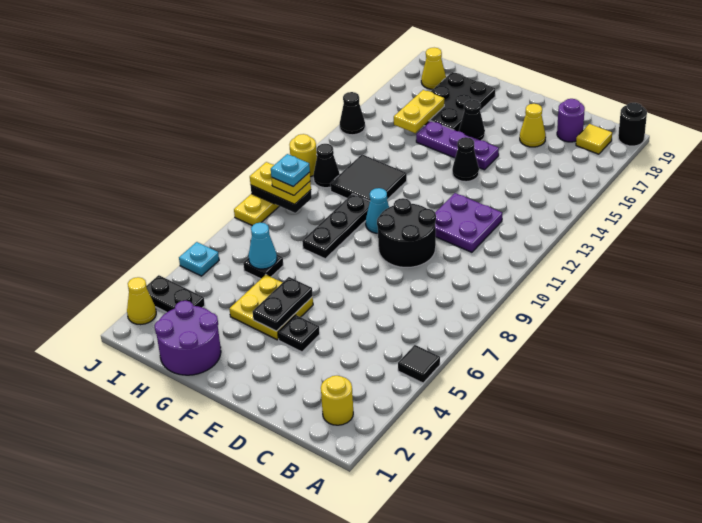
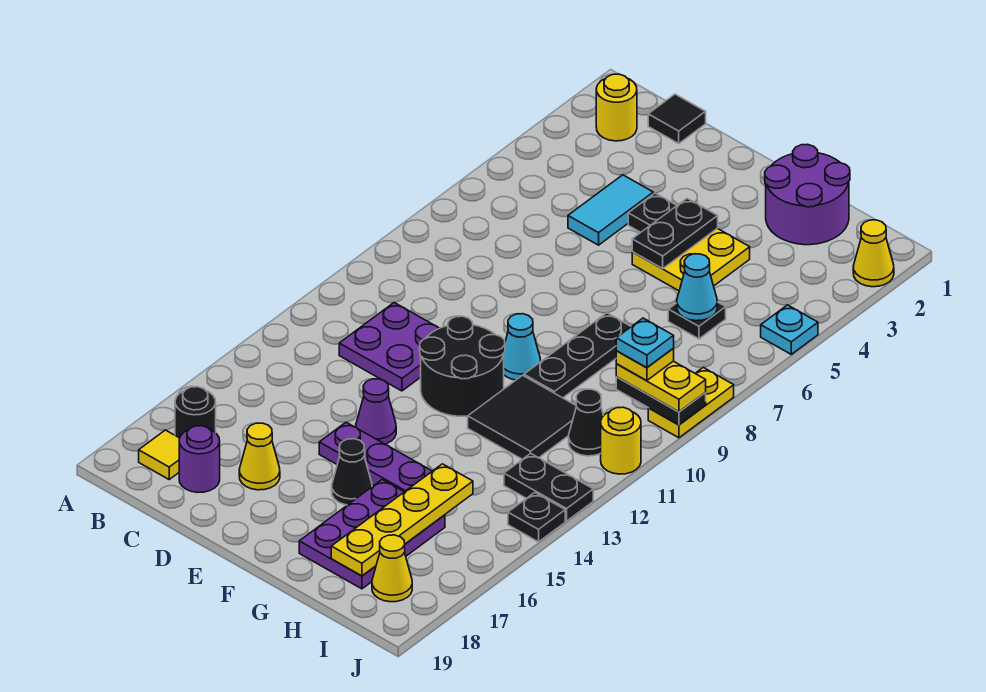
black 1x1 tile [398,345,440,383] -> black 1x1 tile moved to [648,94,706,143]
black 1x1 round brick [618,103,647,146] -> black 1x1 round brick moved to [175,387,216,438]
none -> cyan 1x2 tile [568,175,653,245]
black 2x2 round brick [377,198,436,267] -> black 2x2 round brick moved to [420,316,505,416]
black 1x1 cone [452,137,479,182] -> purple 1x1 cone [356,379,396,444]
black 2x3 plate [424,72,495,131] -> purple 2x3 plate [299,480,445,589]
yellow 1x2 plate [394,90,444,133] -> yellow 1x4 plate [331,464,473,576]
black 1x2 plate [146,275,205,312] -> black 1x2 plate moved to [504,453,593,521]
black 1x1 cone [340,92,365,135] -> black 1x1 plate [508,493,565,542]

